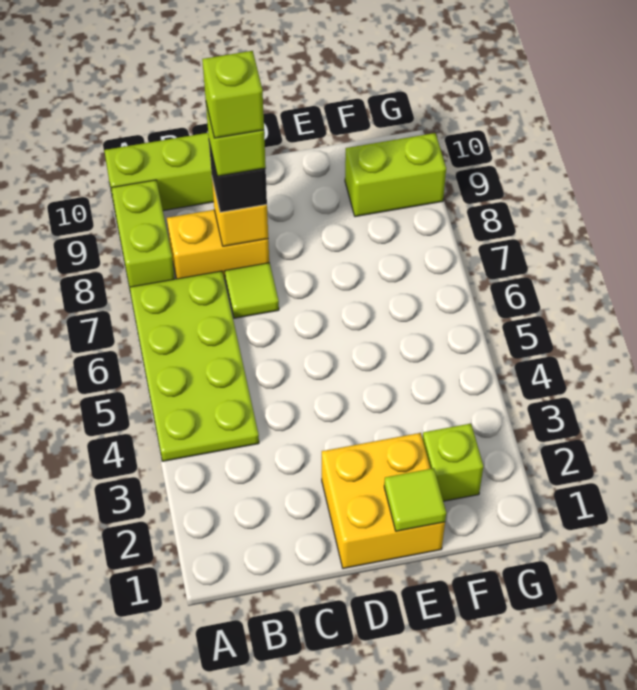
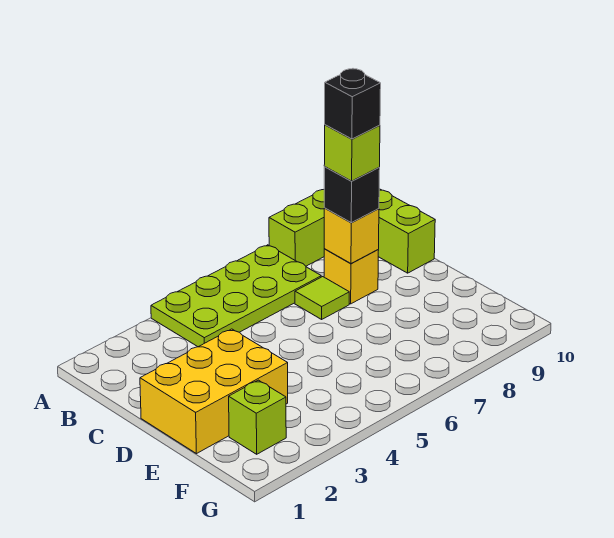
yellow 1x2 brick [167,210,269,279] -> yellow 1x1 brick [324,249,379,304]
lime 1x1 brick [202,51,264,138] -> black 1x1 brick [325,69,381,139]
yellow 2x2 brick [322,433,445,568] -> yellow 2x3 brick [140,329,288,454]
lime 1x1 tile [384,468,446,531] -> none
lime 1x2 brick [345,133,446,217] -> none

